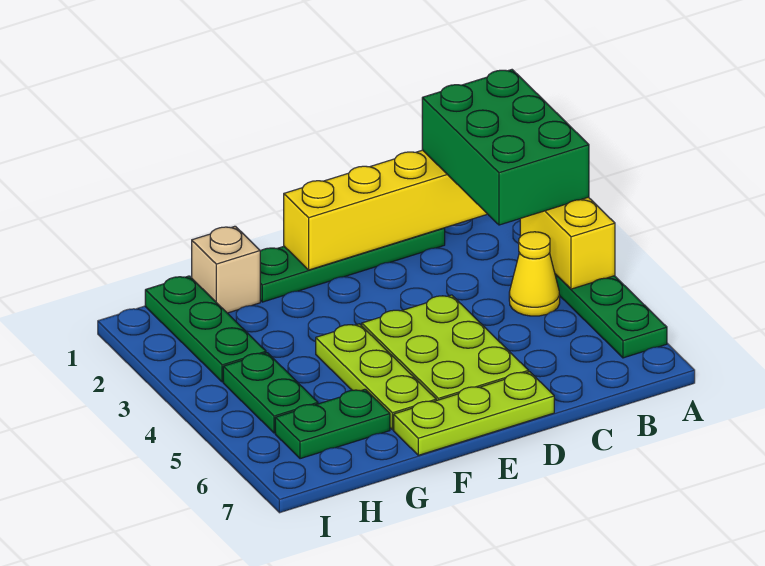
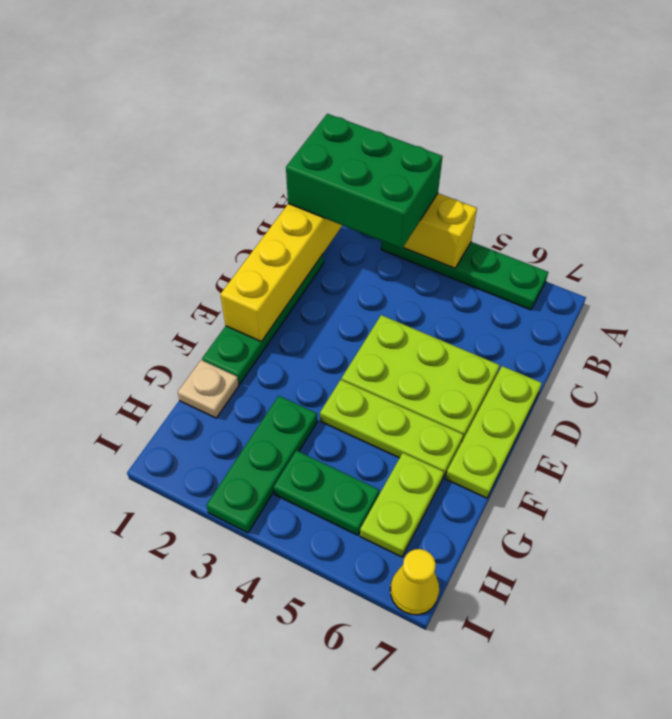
yellow 1x1 cone [509,232,560,316] -> yellow 1x1 cone moved to [390,549,439,615]
tan 1x1 brick [192,226,260,313] -> tan 1x1 plate [178,360,239,418]
green 1x2 plate [275,389,390,459] -> lime 1x2 plate [360,453,444,557]
green 1x3 plate [145,276,266,382] -> green 1x3 plate turned to [206,396,317,533]

